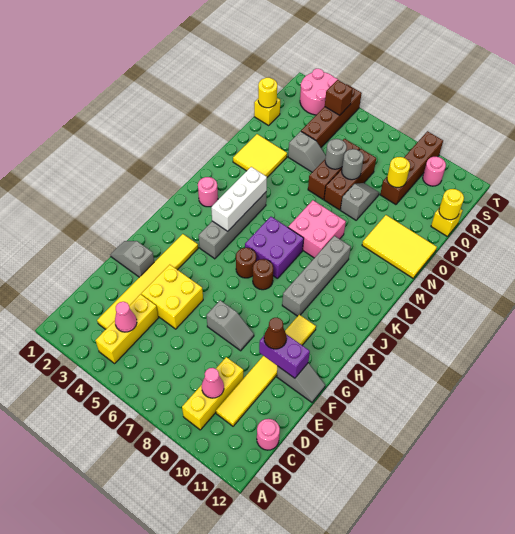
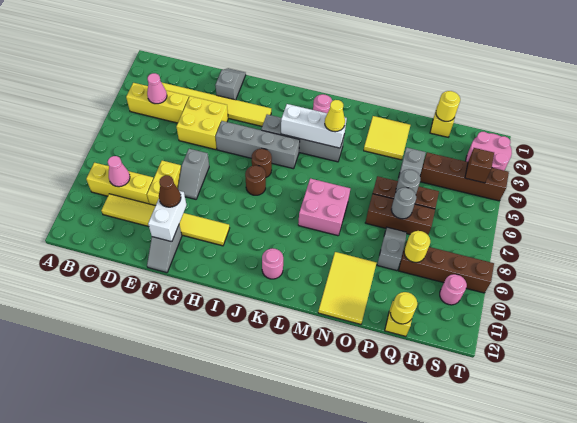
pink 1x1 round brick [257,419,280,450] -> pink 1x1 round brick moved to [262,248,283,279]
none -> yellow 1x2 brick [147,161,181,206]
purple 1x2 brick [259,334,310,378] -> white 1x2 brick [148,191,187,242]
grey 1x4 brick [282,236,351,316] -> grey 1x4 brick moved to [216,121,300,169]
purple 2x2 brick [245,217,304,279] -> none
none -> yellow 1x1 cone [325,100,345,132]
grey 1x2 slope [340,183,379,220] -> grey 1x2 slope turned to [377,227,406,271]

